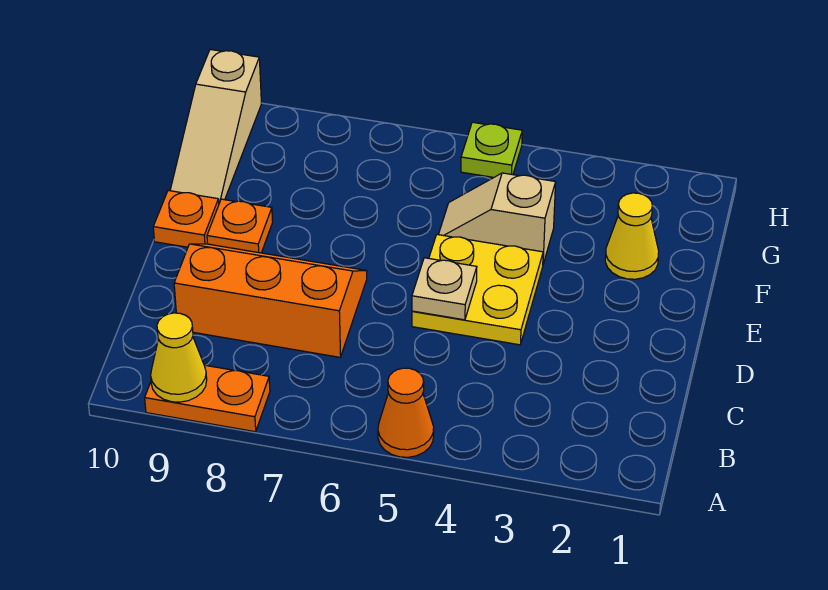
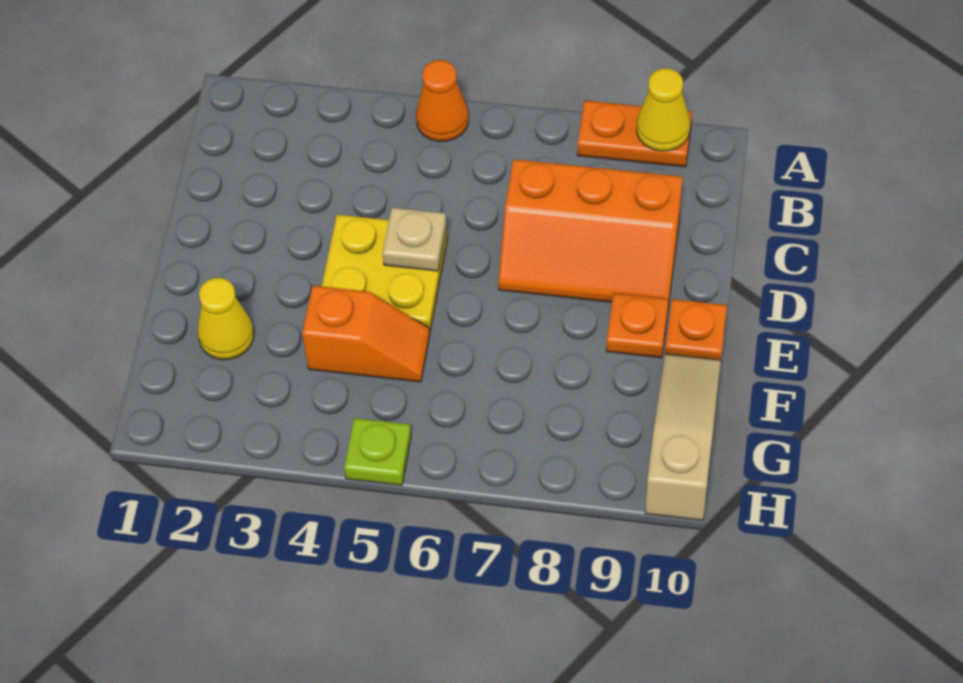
tan 1x2 slope [438,173,556,264] -> orange 1x2 slope [302,286,430,382]

